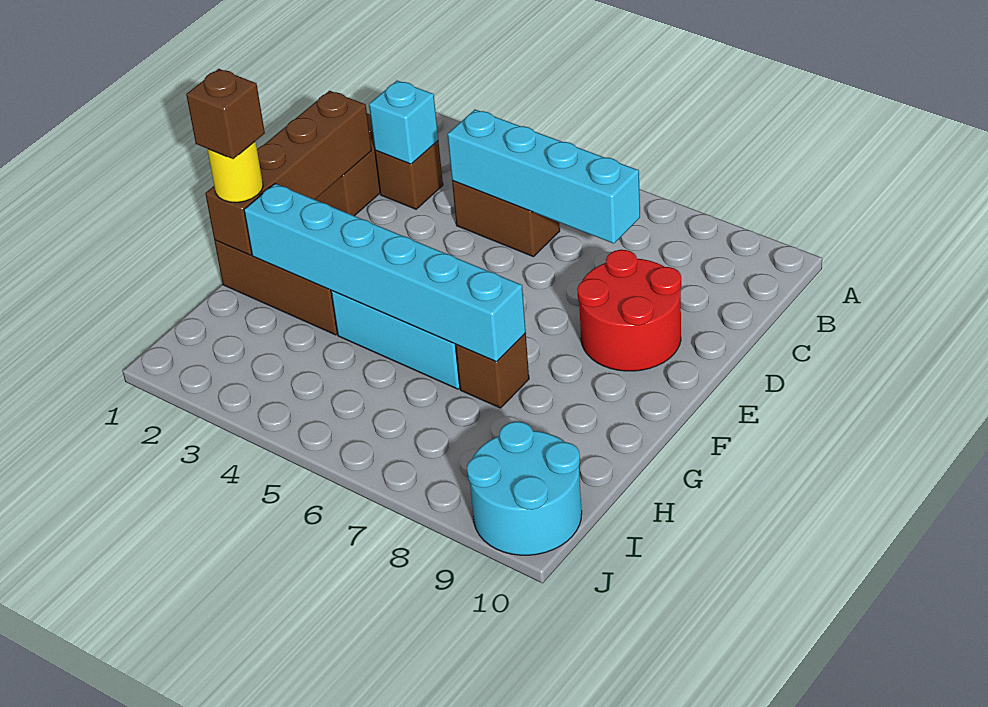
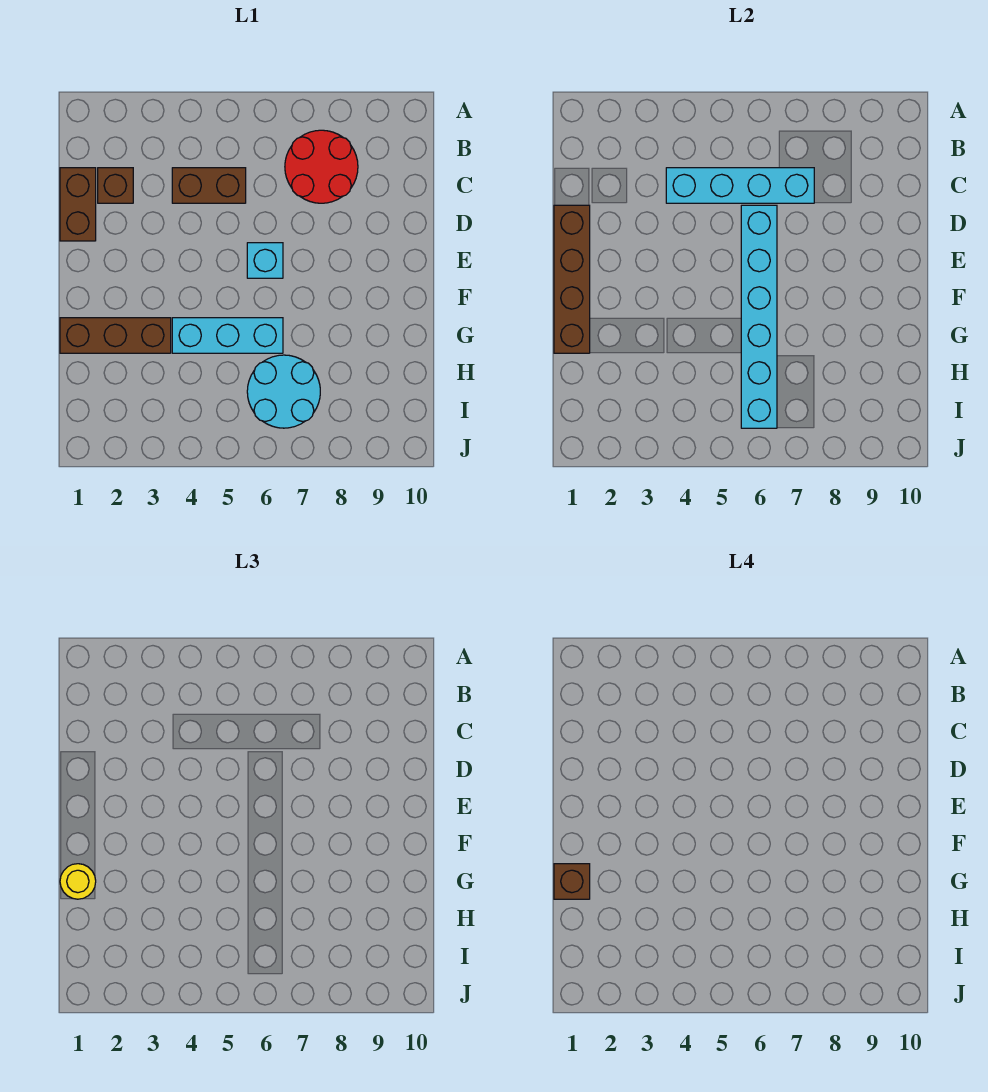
cyan 1x1 brick [369,81,438,164] -> cyan 1x1 brick moved to [247,243,283,278]
red 2x2 round brick [577,250,681,371] -> red 2x2 round brick moved to [285,130,358,203]
cyan 1x6 brick [244,184,526,362] -> cyan 1x6 brick turned to [741,205,777,428]
brown 1x1 brick [456,333,529,408] -> none
cyan 2x2 round brick [467,422,582,555] -> cyan 2x2 round brick moved to [247,355,320,428]

